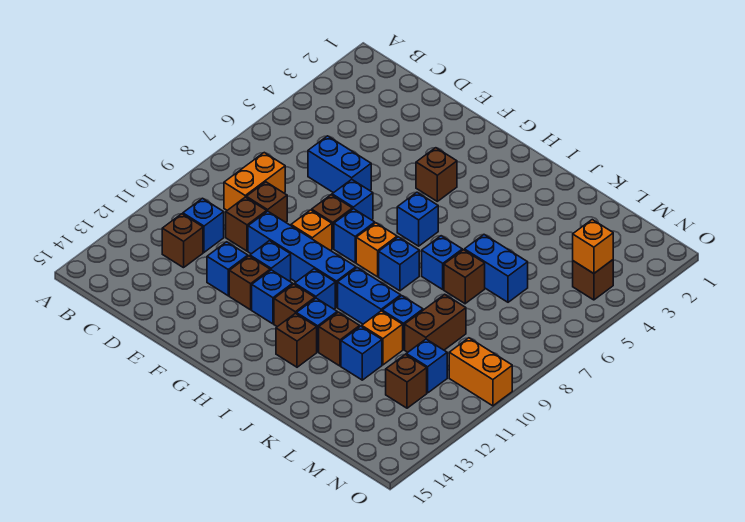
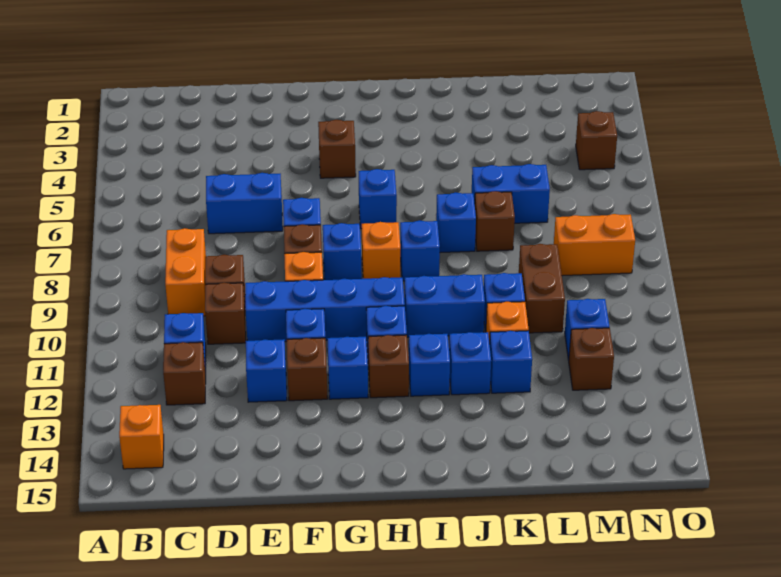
brown 1x1 brick [276,313,317,367] -> none
brown 1x1 brick [319,312,360,366] -> blue 1x1 brick [449,332,491,395]
orange 1x1 brick [573,220,613,274] -> orange 1x1 brick moved to [119,405,164,469]
orange 1x2 brick [449,338,512,406] -> orange 1x2 brick moved to [554,214,635,276]

